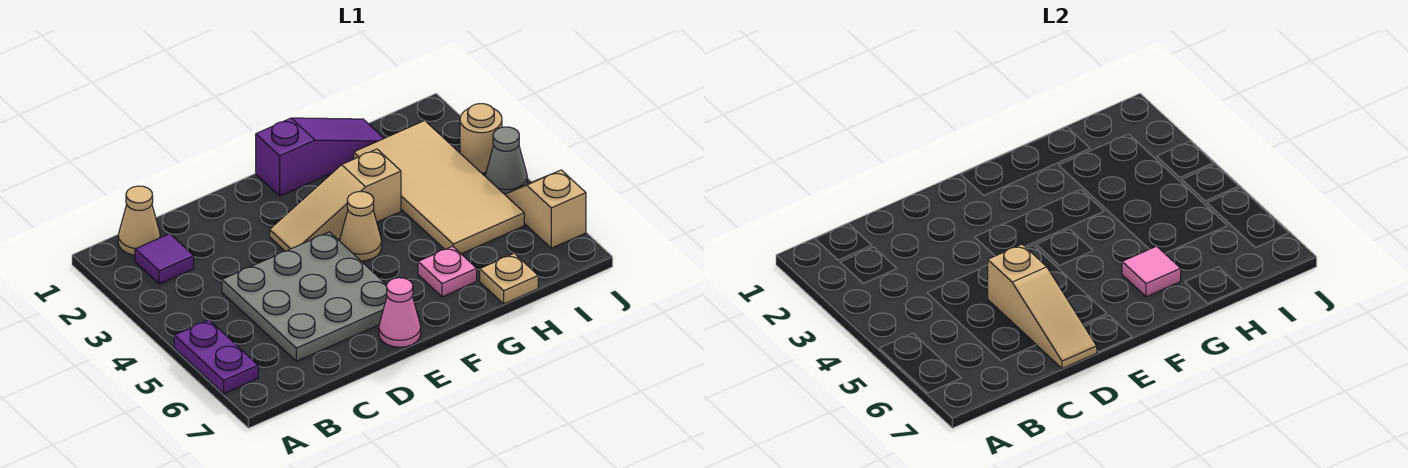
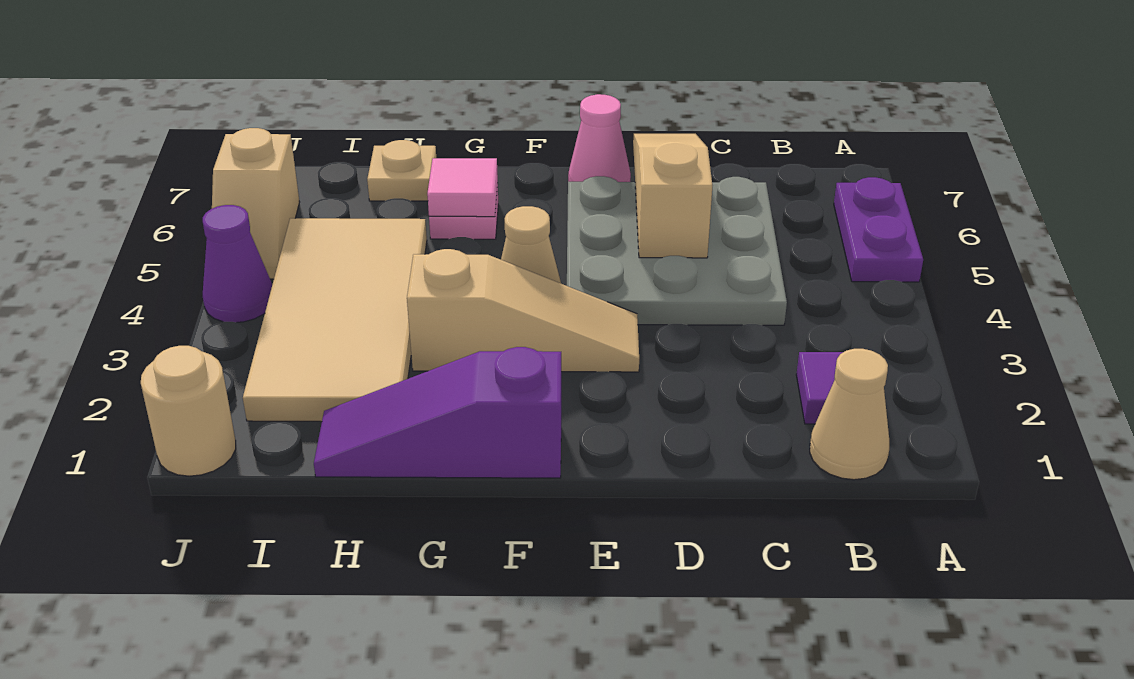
tan 1x1 round brick [460,104,502,173] -> tan 1x1 round brick moved to [141,346,236,476]
grey 1x1 cone [485,127,527,194] -> purple 1x1 cone [203,205,272,323]

